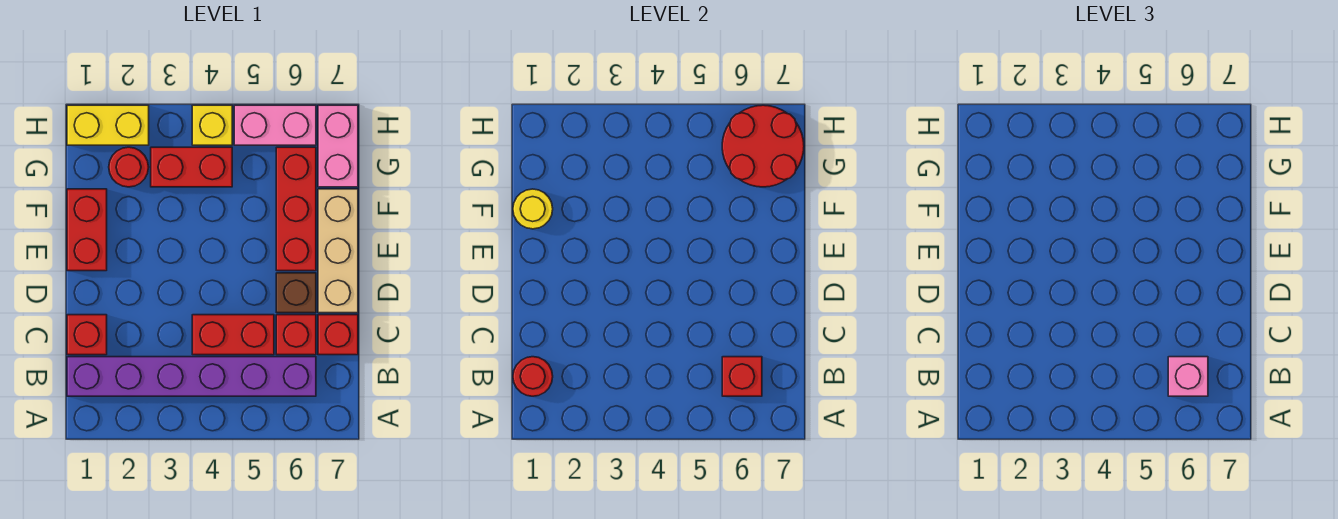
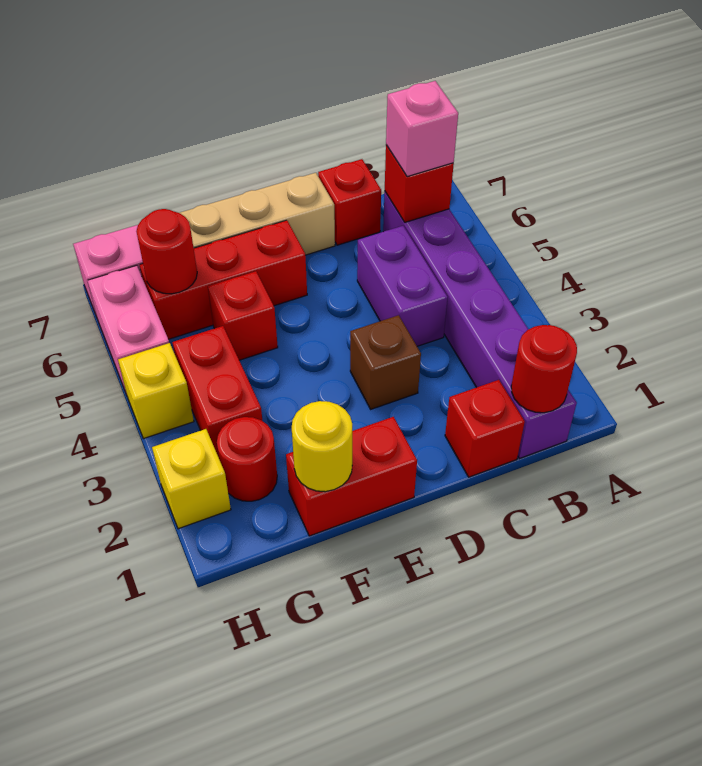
red 1x2 brick [192,315,274,355] -> purple 1x2 brick [357,226,448,346]
red 1x1 brick [276,315,316,355] -> red 1x1 brick moved to [208,271,278,360]
brown 1x1 brick [276,273,316,313] -> brown 1x1 brick moved to [350,315,421,409]
red 2x2 round brick [722,105,804,187] -> red 1x1 round brick [136,209,197,294]
yellow 1x2 brick [67,105,149,145] -> yellow 1x1 brick [152,429,231,529]

